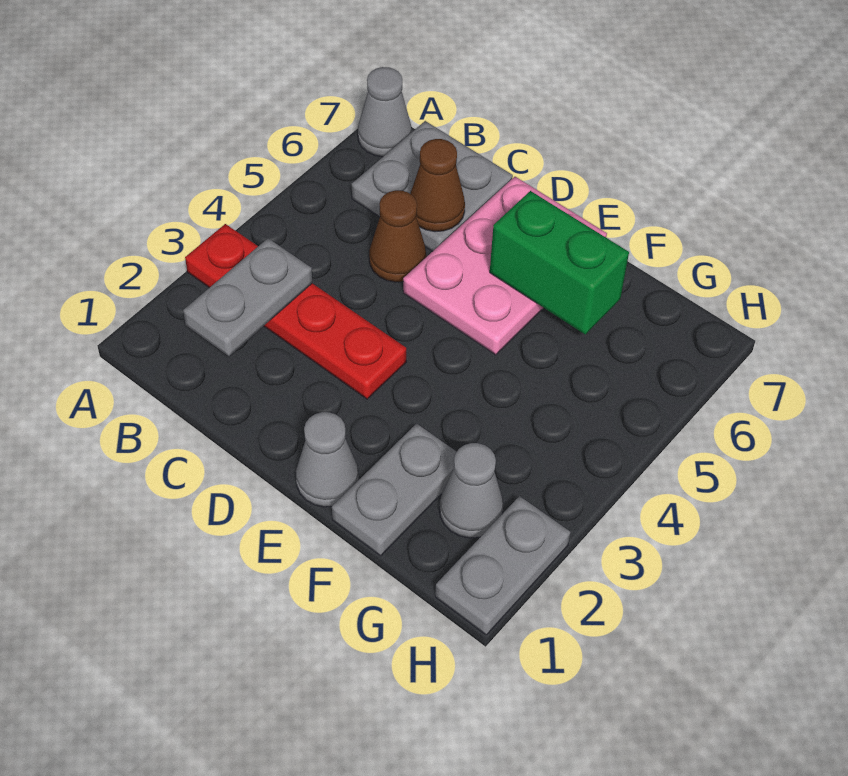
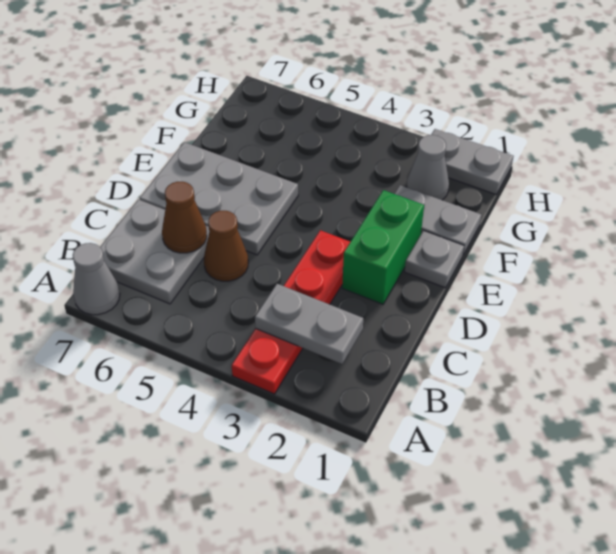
pink 2x3 plate [403,177,607,355] -> grey 2x3 plate [139,142,298,255]
grey 1x1 cone [296,412,359,507] -> grey 1x1 plate [405,231,464,288]
green 1x2 brick [490,191,629,334] -> green 1x2 brick moved to [342,190,424,304]

